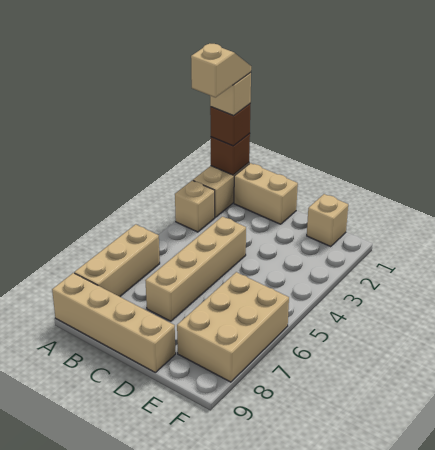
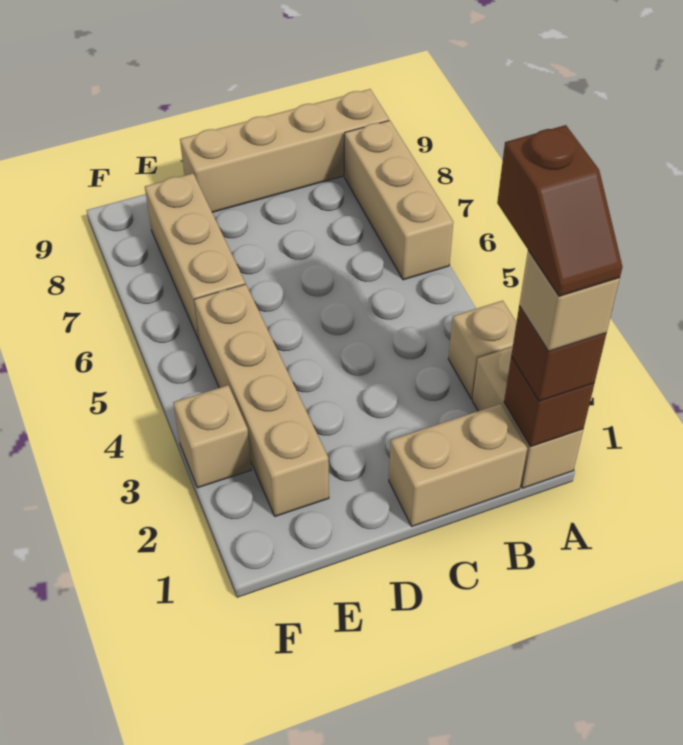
tan 1x2 slope [191,44,251,98] -> brown 1x2 slope [497,125,622,296]
tan 1x4 brick [145,216,246,321] -> tan 1x4 brick moved to [194,284,329,516]
tan 1x1 brick [307,194,348,247] -> tan 1x1 brick moved to [173,385,251,488]
tan 2x3 brick [177,272,289,382] -> tan 1x3 brick [145,173,245,340]

